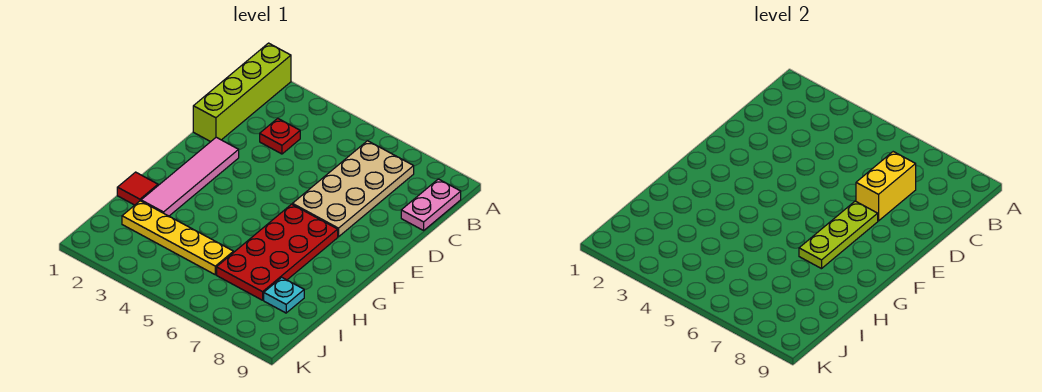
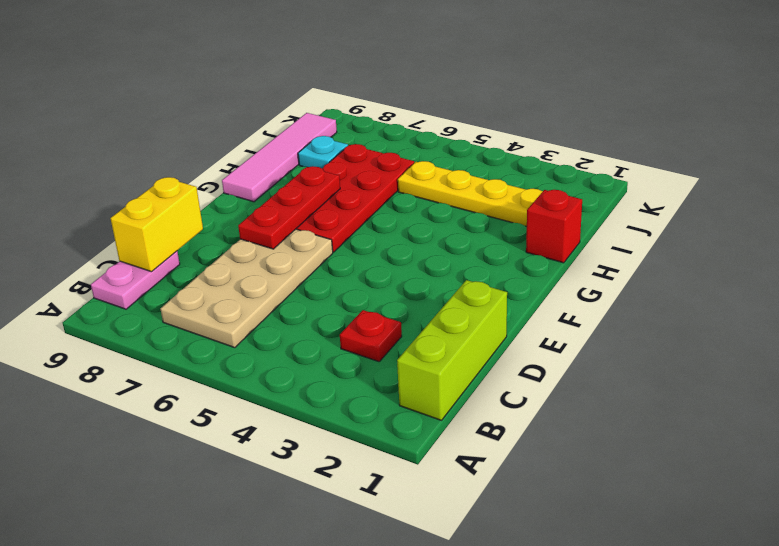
lime 1x4 brick [193,43,291,142] -> lime 1x3 brick [397,280,507,420]
yellow 1x2 brick [856,152,916,221] -> yellow 1x2 brick moved to [110,177,203,272]
pink 1x4 tile [141,137,239,216] -> pink 1x4 tile moved to [222,113,337,202]
lime 1x3 plate [799,201,878,269] -> red 1x3 plate [238,166,340,249]
red 1x1 tile [117,172,158,205] -> red 1x1 brick [526,190,582,263]

